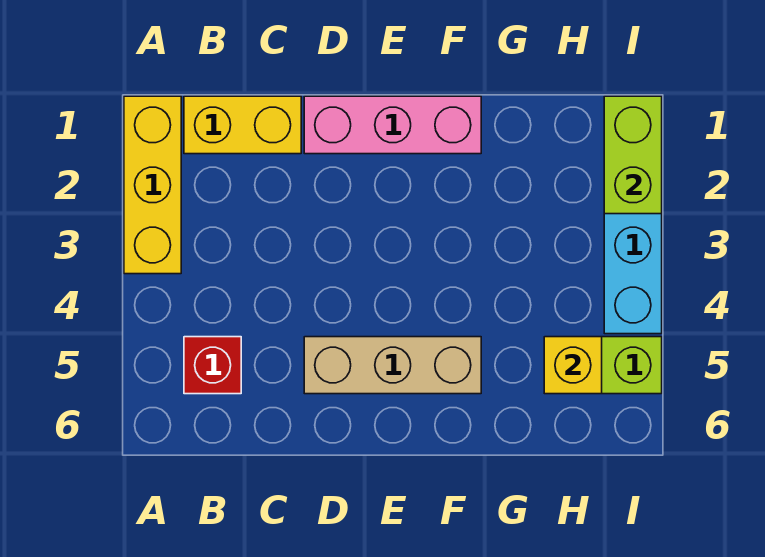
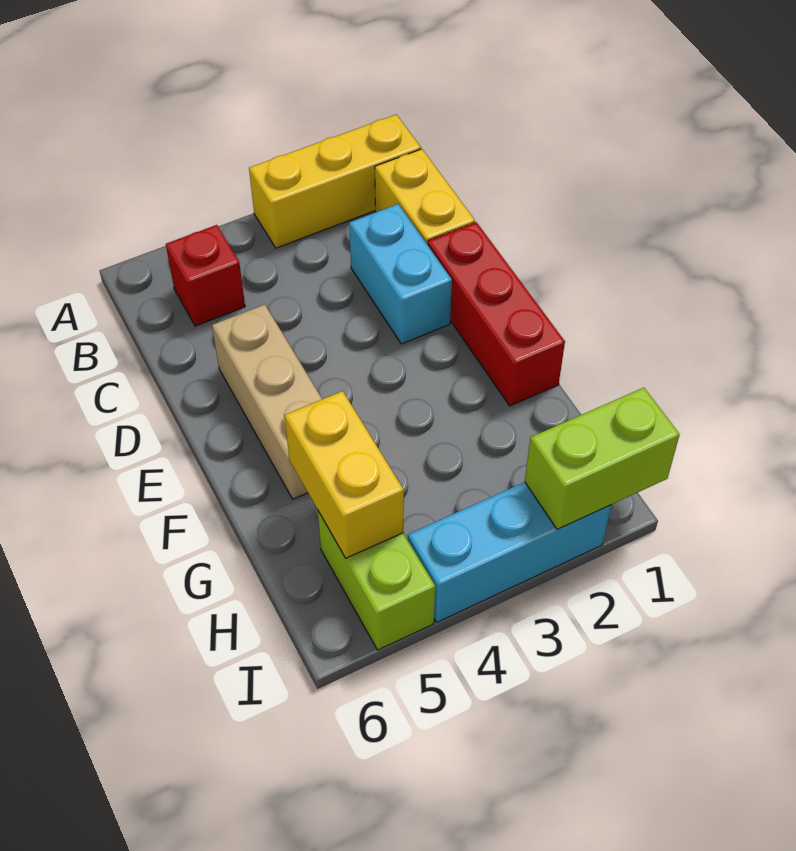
none -> cyan 1x2 brick [349,204,452,344]
pink 1x3 brick [304,96,481,154] -> red 1x3 brick [428,222,565,406]
yellow 1x1 brick [544,337,602,394] -> yellow 1x2 brick [285,391,404,558]

